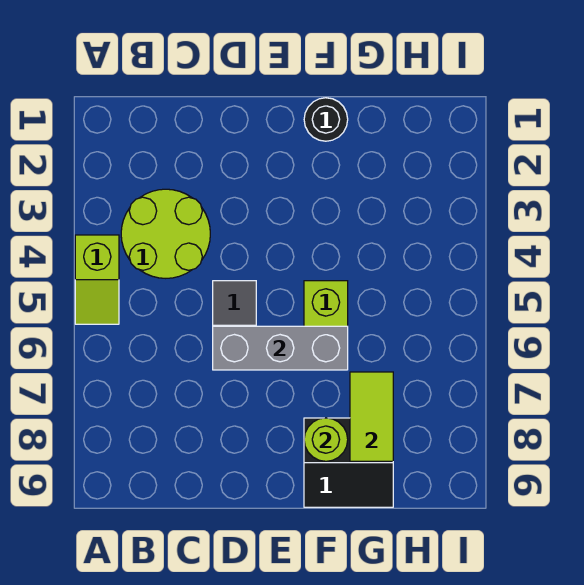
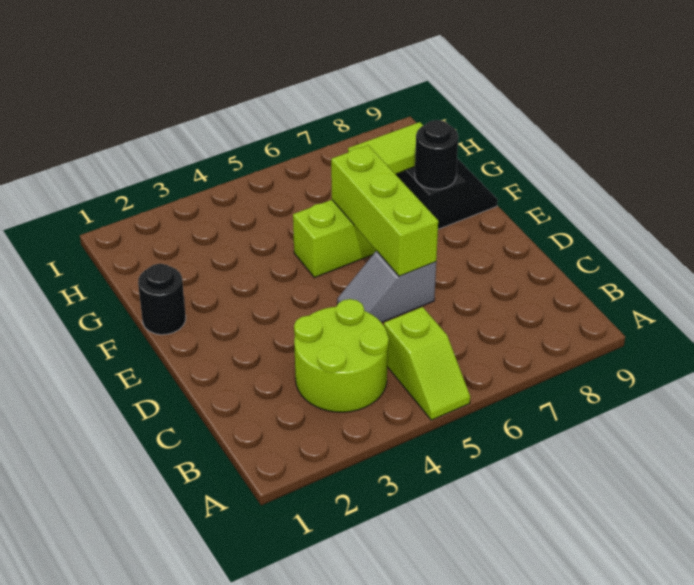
lime 1x2 slope [75,235,119,324] -> lime 1x2 slope turned to [384,307,470,420]
grey 1x3 brick [213,326,348,370] -> lime 1x3 brick [331,145,438,276]
lime 1x1 round brick [304,418,348,461] -> black 1x1 round brick [415,120,458,189]

